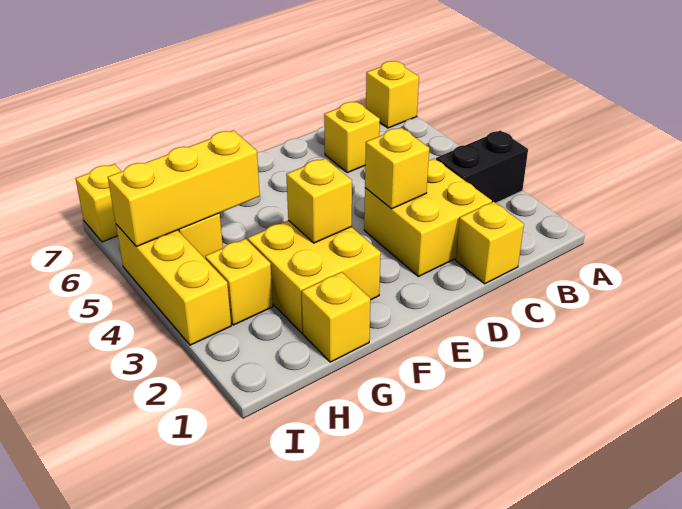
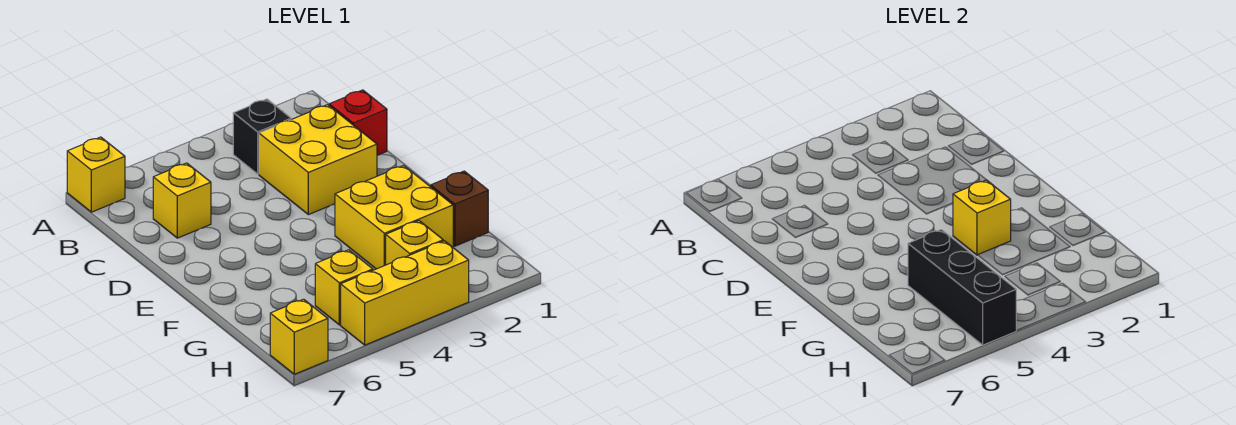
black 1x2 brick [436,131,528,203] -> black 1x1 brick [233,99,291,174]
yellow 1x1 brick [456,202,524,284] -> red 1x1 brick [329,90,387,155]
yellow 1x1 brick [365,128,429,209] -> none
yellow 1x1 brick [302,272,370,362] -> brown 1x1 brick [431,171,488,246]
yellow 1x3 brick [108,130,260,247] -> black 1x3 brick [908,230,1016,345]

